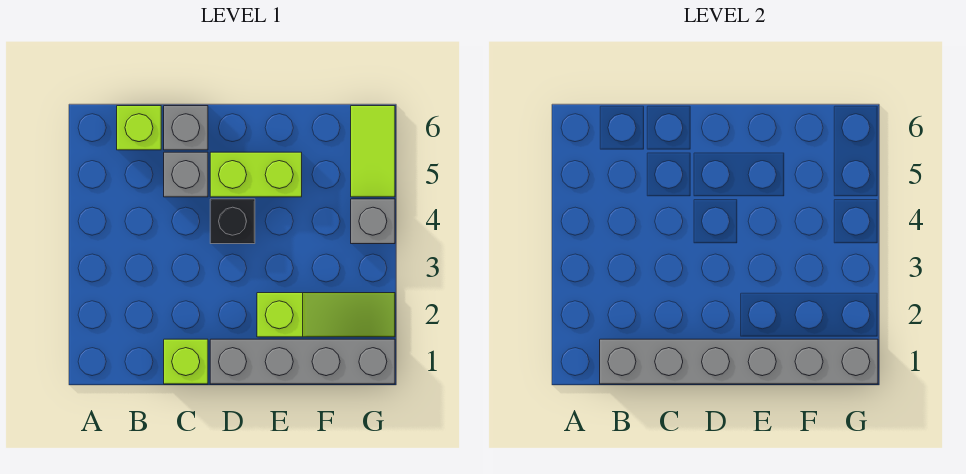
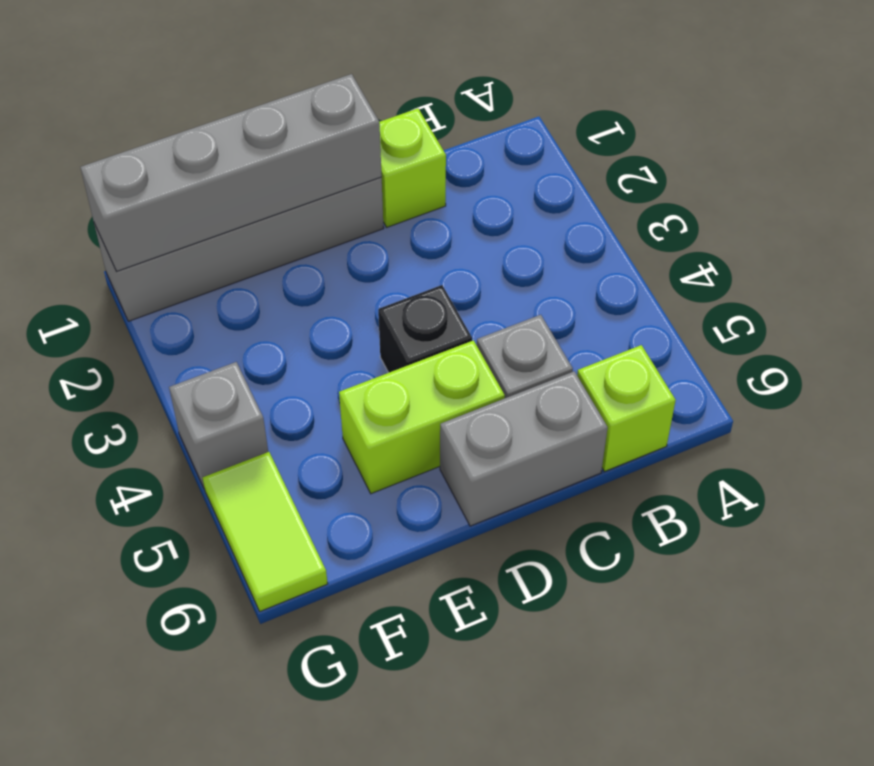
grey 1x6 brick [600,339,878,384] -> grey 1x4 brick [80,74,382,272]
grey 1x1 brick [164,106,208,150] -> grey 1x2 brick [440,371,608,526]
lime 1x3 slope [257,293,395,337] -> none

